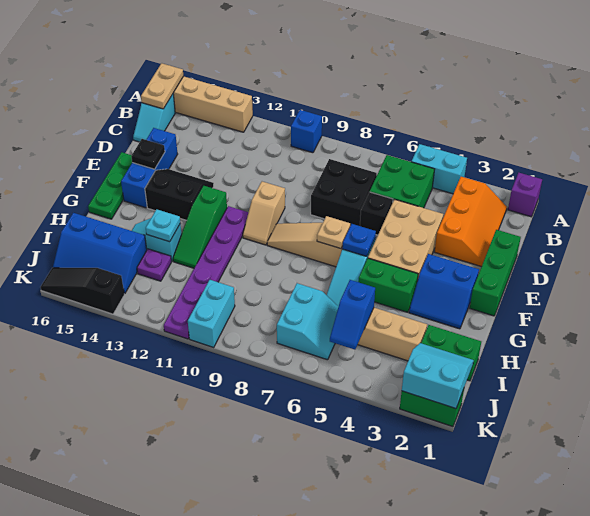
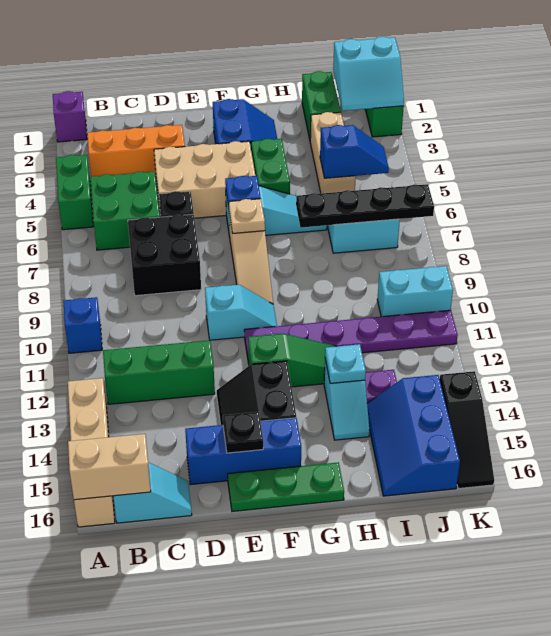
cyan 1x2 brick [411,144,467,194] -> green 1x2 brick [56,155,93,230]
tan 1x2 plate [141,63,183,109] -> tan 1x2 brick [68,434,151,500]
green 1x3 brick [470,230,521,316] -> green 1x3 brick moved to [103,340,215,404]
tan 1x2 slope [243,182,285,245] -> cyan 1x2 slope [205,285,277,340]
none -> black 1x4 plate [296,184,434,228]
blue 2x3 slope [53,213,147,294] -> blue 2x3 slope turned to [367,375,460,496]
cyan 2x2 slope [402,343,474,409] -> cyan 2x2 slope turned to [333,37,404,111]

